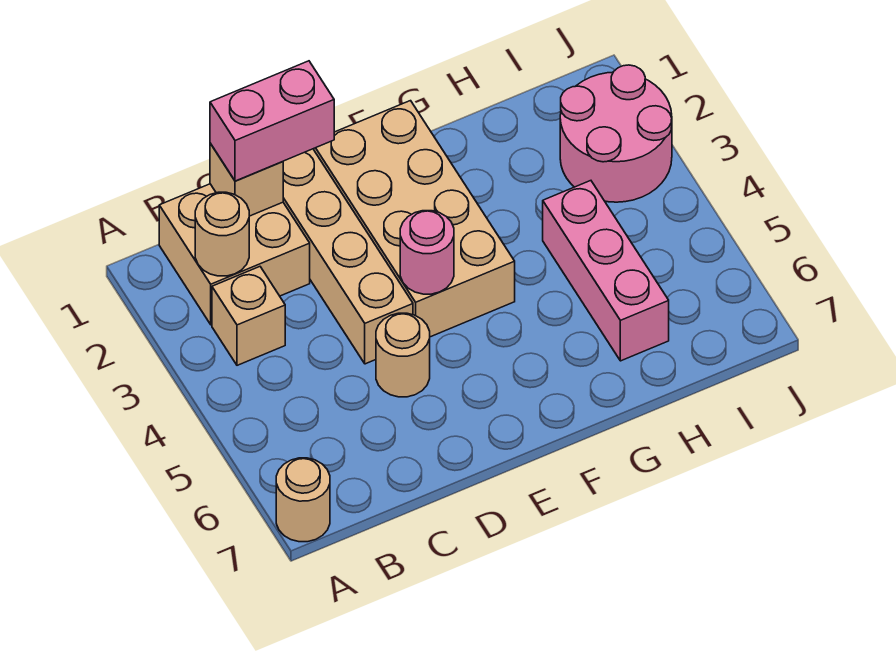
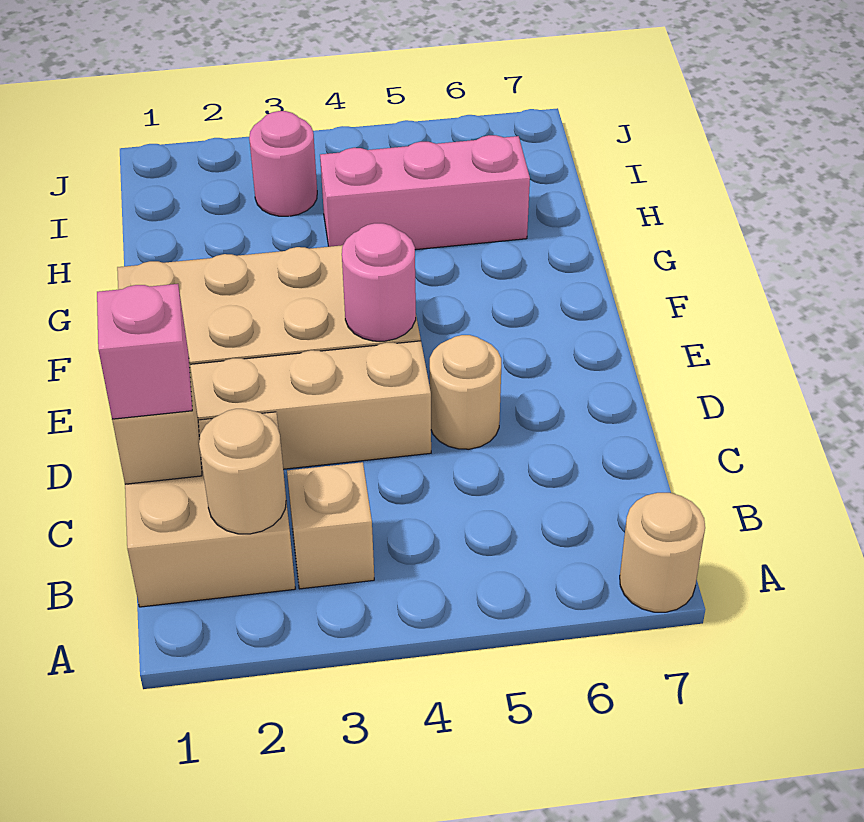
pink 1x2 brick [210,61,334,181] -> pink 1x1 brick [97,284,192,419]
pink 2x2 round brick [560,65,672,202] -> pink 1x1 round brick [249,111,317,216]

